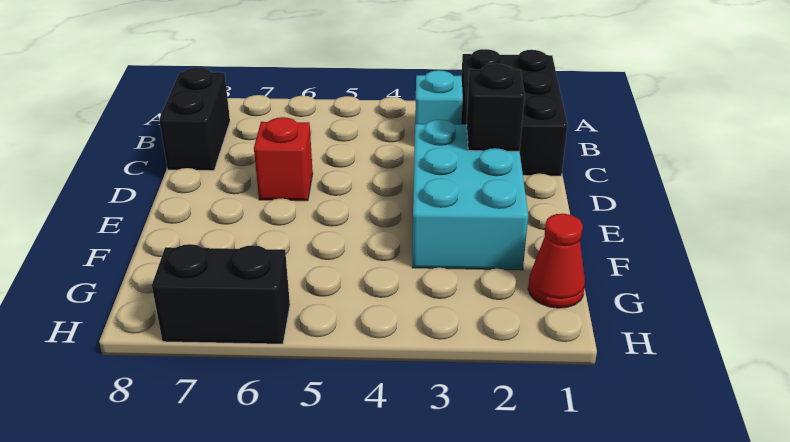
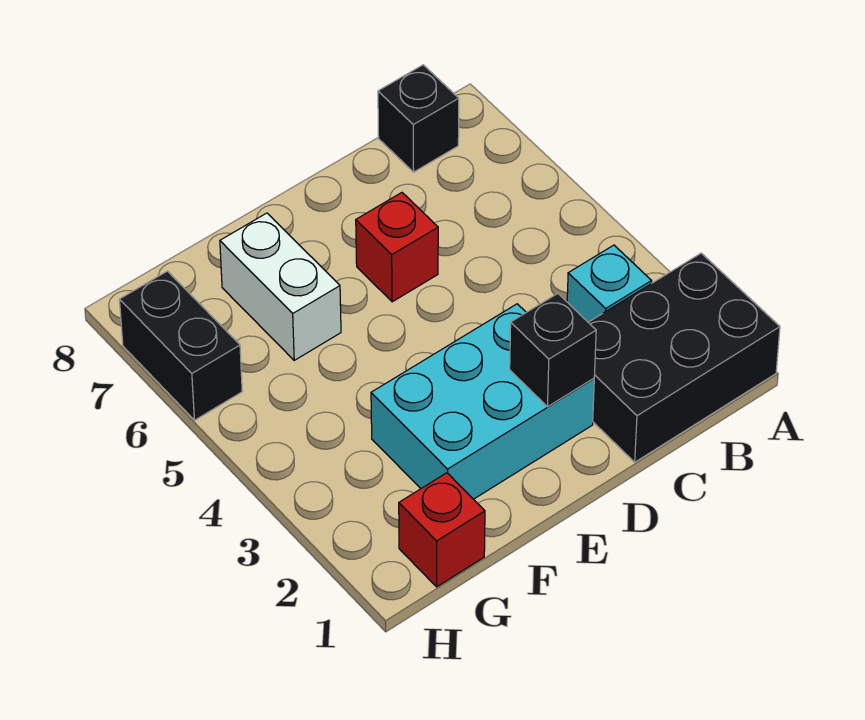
black 1x2 brick [159,67,230,171] -> black 1x1 brick [378,65,459,172]
none -> white 1x2 brick [220,213,341,360]
red 1x1 cone [528,214,585,308] -> red 1x1 brick [399,473,485,587]

